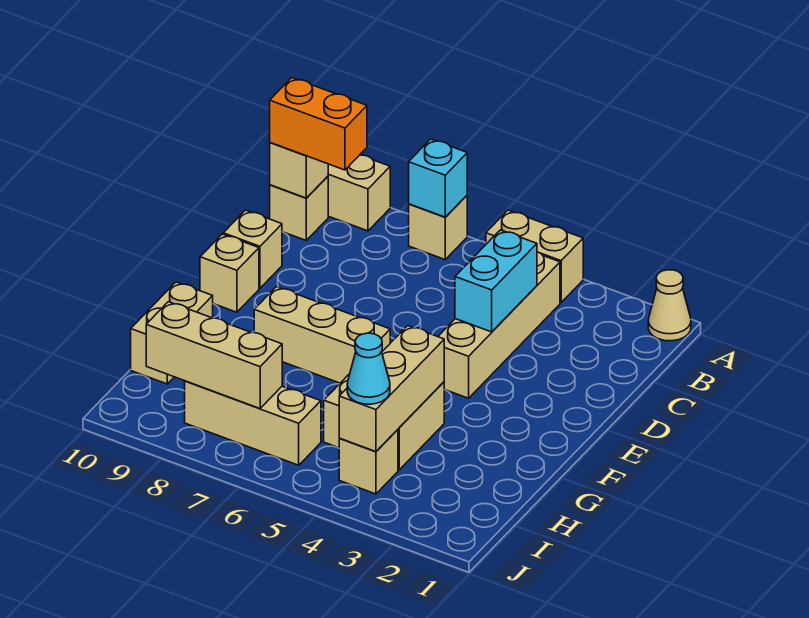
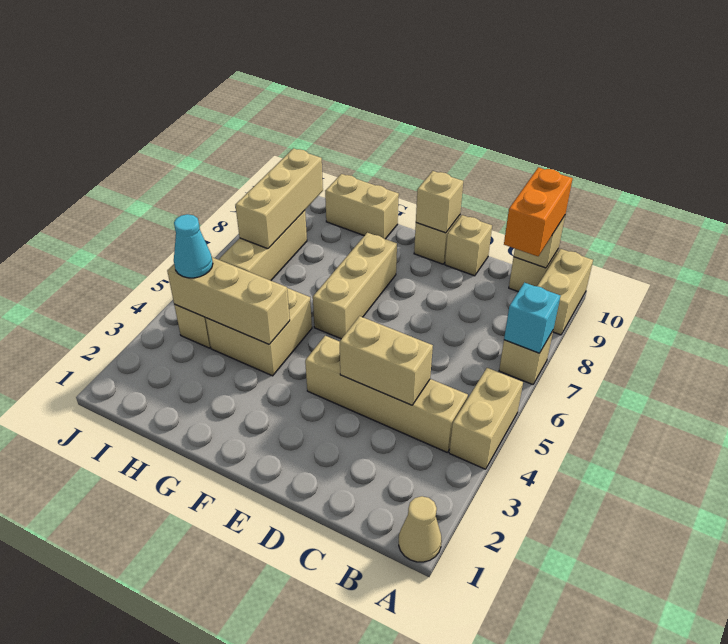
cyan 1x2 brick [455,230,537,332] -> tan 1x2 brick [340,316,433,405]
none -> tan 1x1 brick [416,171,463,233]

